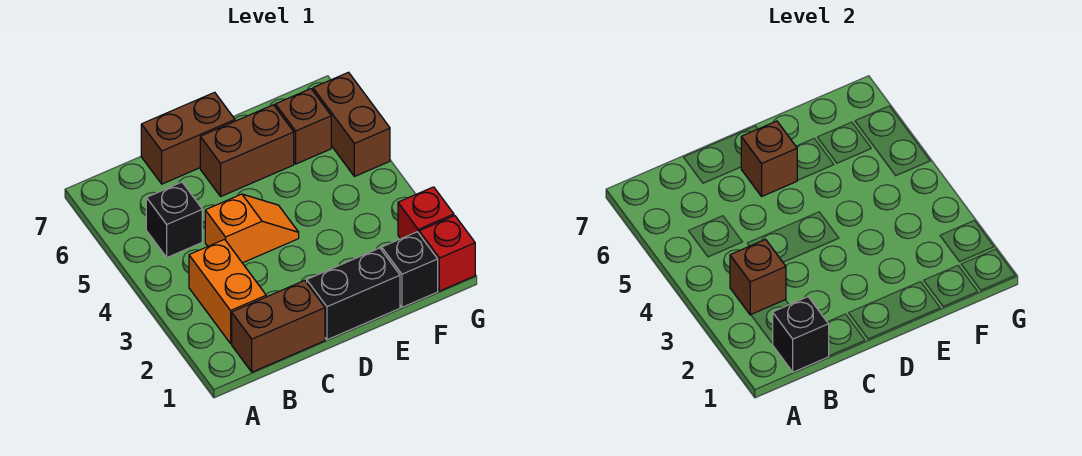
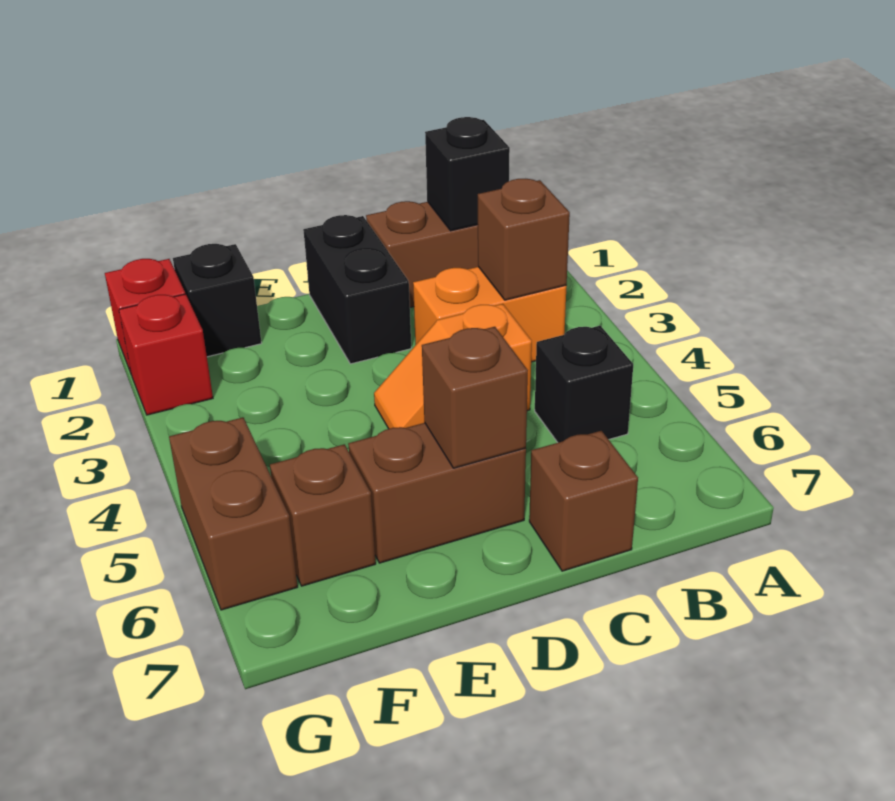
orange 1x2 brick [189,239,266,343] -> orange 1x2 brick turned to [413,267,567,362]
brown 1x2 brick [141,92,235,184] -> brown 1x1 brick [529,431,638,571]
black 1x2 brick [307,248,400,340] -> black 1x2 brick turned to [303,215,411,364]

